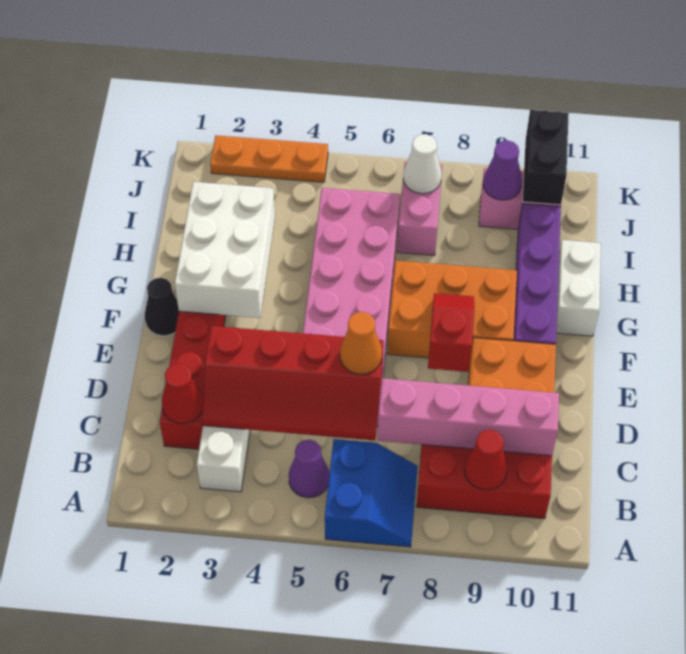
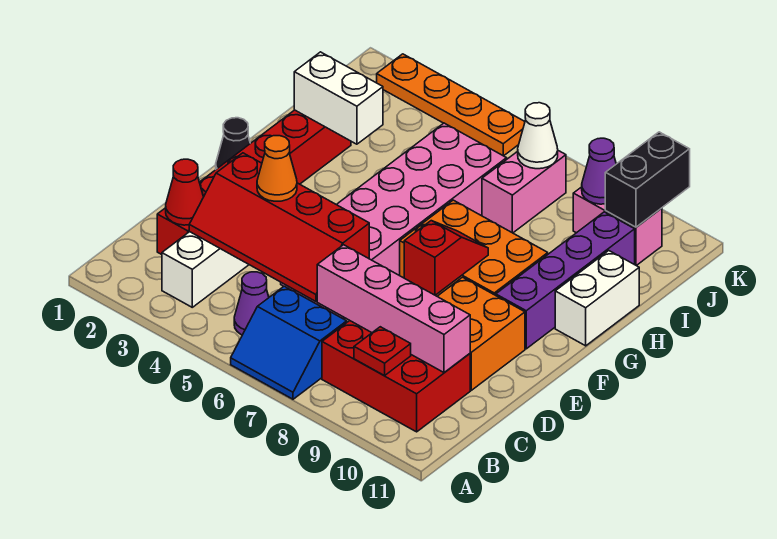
blue 2x2 slope [325,439,418,547] -> blue 2x2 slope turned to [231,286,347,399]
red 1x1 cone [464,430,507,490] -> red 1x1 plate [354,327,411,376]
orange 1x1 cone [340,312,382,374] -> orange 1x1 cone moved to [257,136,297,201]
white 2x3 brick [175,182,275,318] -> white 1x2 brick [294,52,383,144]
orange 1x3 plate [210,135,328,182] -> orange 1x4 plate [377,54,525,156]

